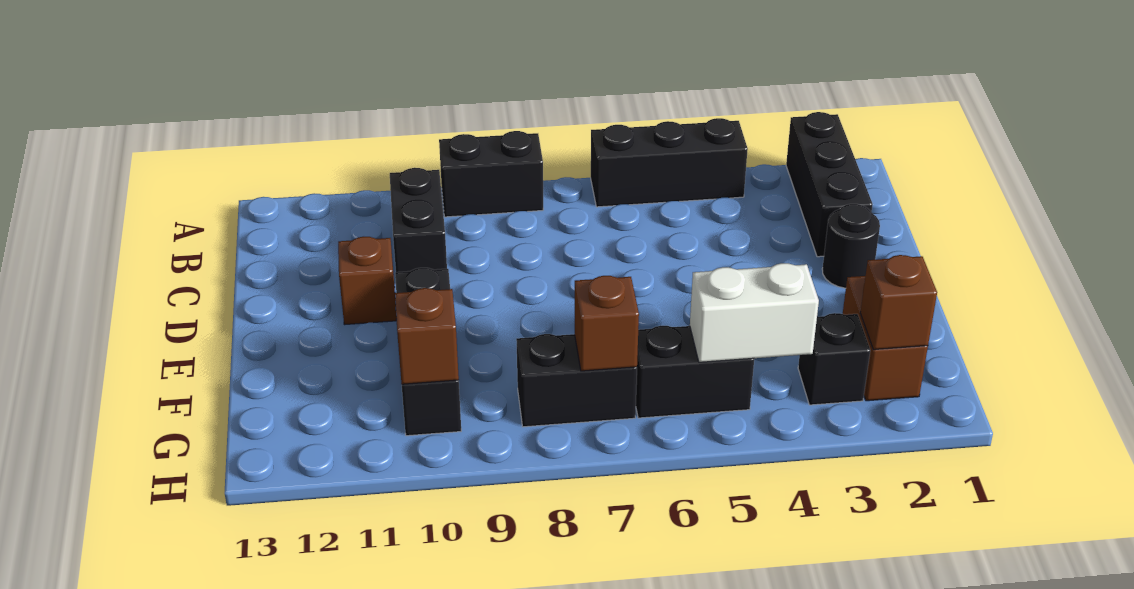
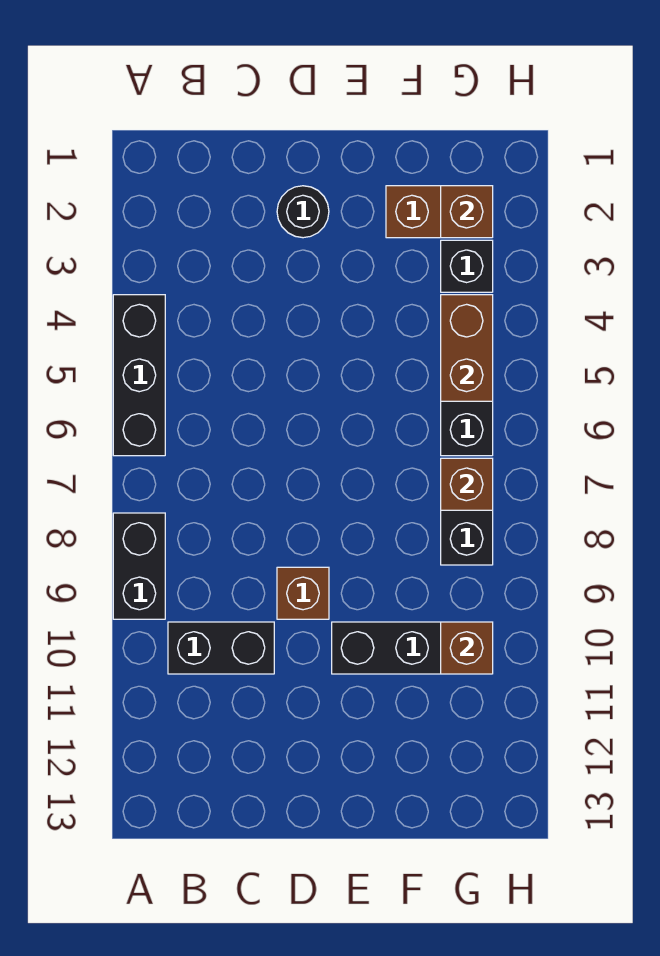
black 1x3 brick [786,112,873,257] -> none
brown 1x1 brick [338,237,396,325] -> brown 1x1 brick moved to [277,567,329,619]
white 1x2 brick [690,263,819,362] -> brown 1x2 brick [441,295,493,401]

